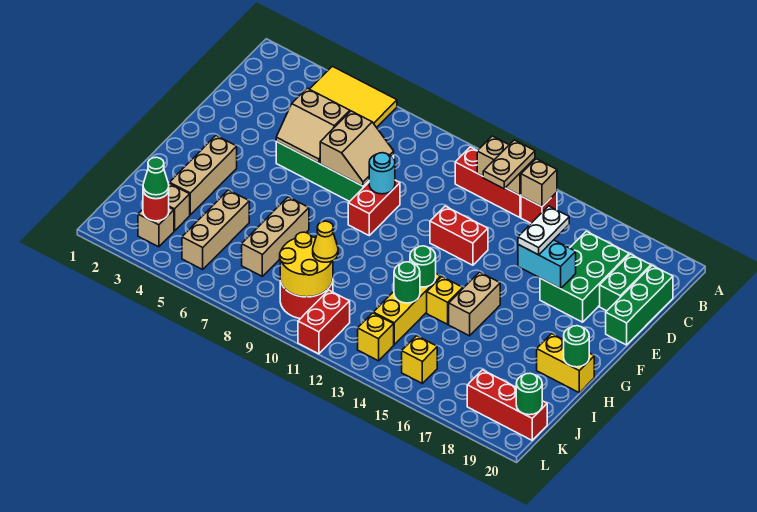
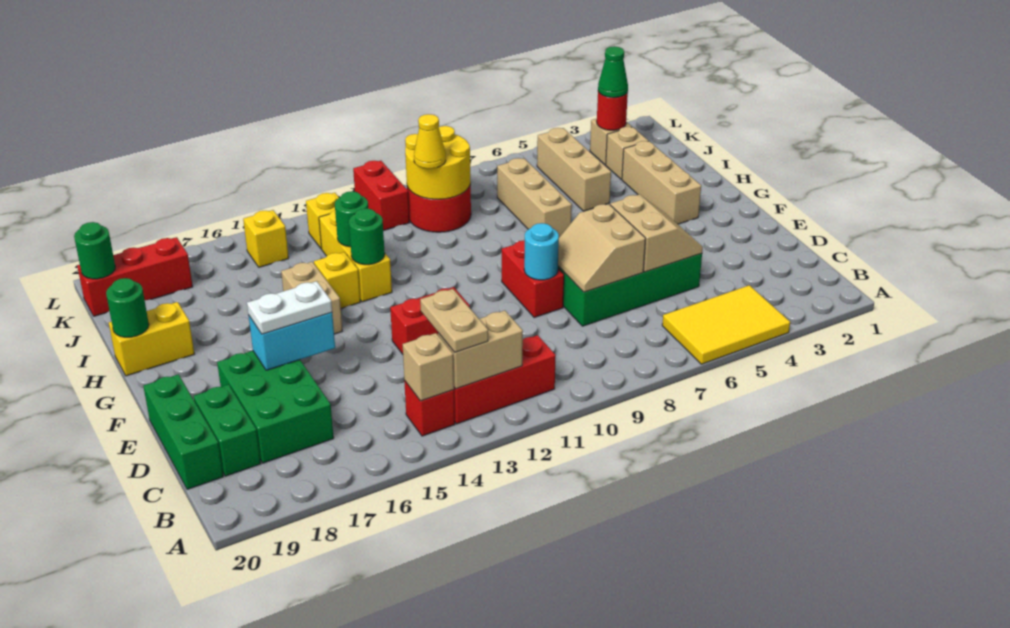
tan 2x2 slope [276,88,350,163] -> tan 2x2 slope turned to [610,195,703,272]
white 1x2 plate [518,206,569,255] -> white 1x2 plate turned to [247,281,332,334]

